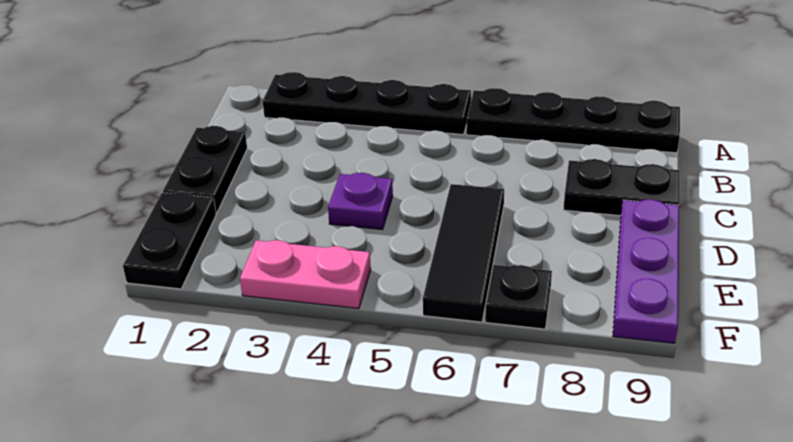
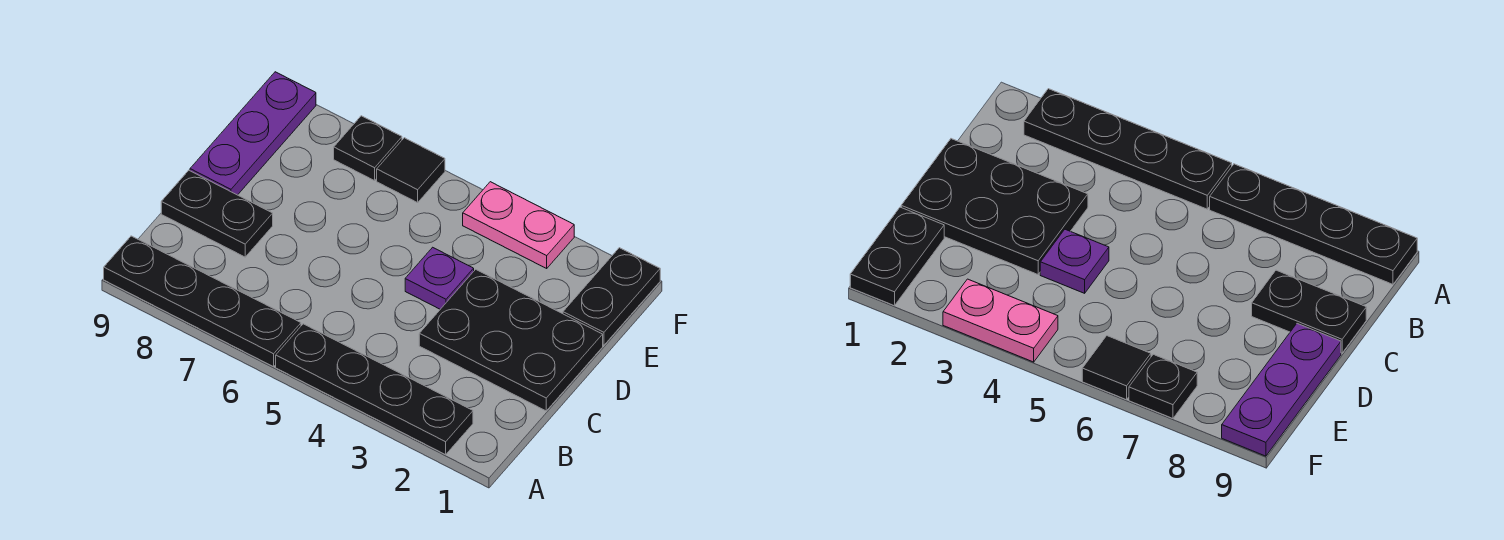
black 1x2 plate [163,126,247,213] -> black 2x3 plate [419,269,603,411]
black 1x3 tile [423,184,504,322] -> black 1x1 tile [377,138,445,203]

